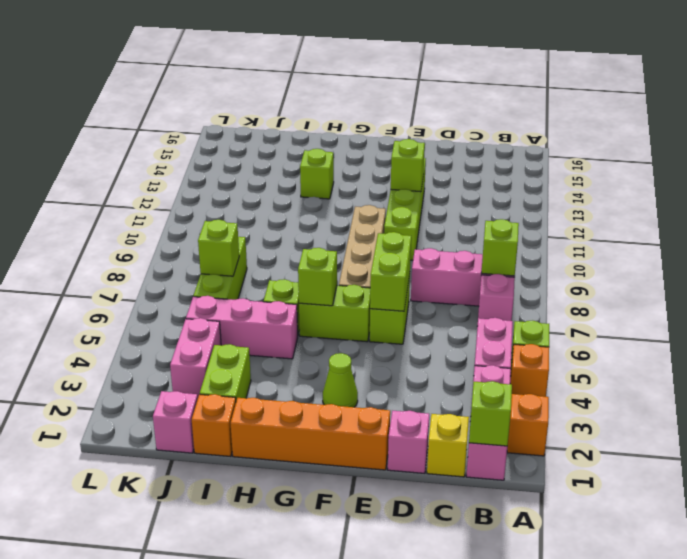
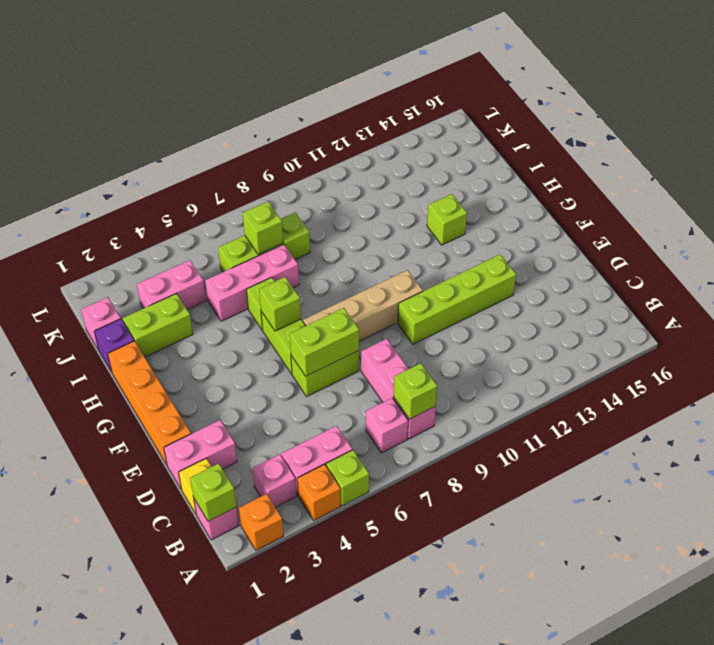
pink 1x1 brick [388,411,429,473] -> pink 1x2 brick [164,420,237,490]
lime 1x1 brick [391,139,425,192] -> none
lime 1x1 cone [323,353,358,407] -> none
pink 1x3 brick [186,296,298,359] -> pink 1x3 brick turned to [205,244,299,321]
orange 1x1 brick [192,394,236,457] -> purple 1x1 brick [94,319,134,372]

